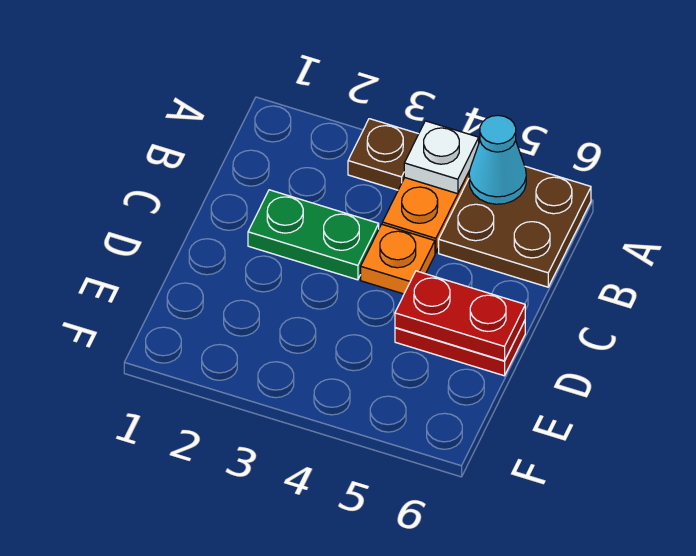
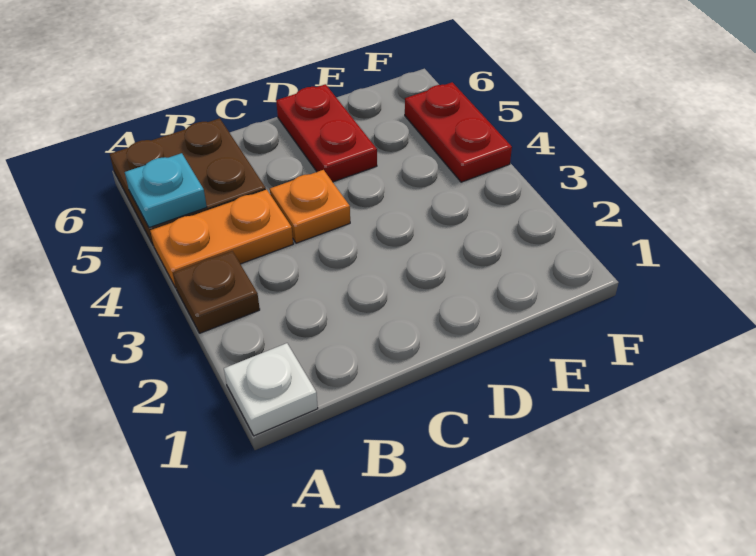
white 1x1 plate [404,121,479,194] -> white 1x1 plate moved to [224,343,318,436]
cyan 1x1 cone [469,115,526,204] -> cyan 1x1 plate [125,153,207,228]
green 1x2 plate [248,190,379,280] -> none
red 1x2 plate [395,271,525,361] -> red 1x2 plate moved to [405,82,512,182]

